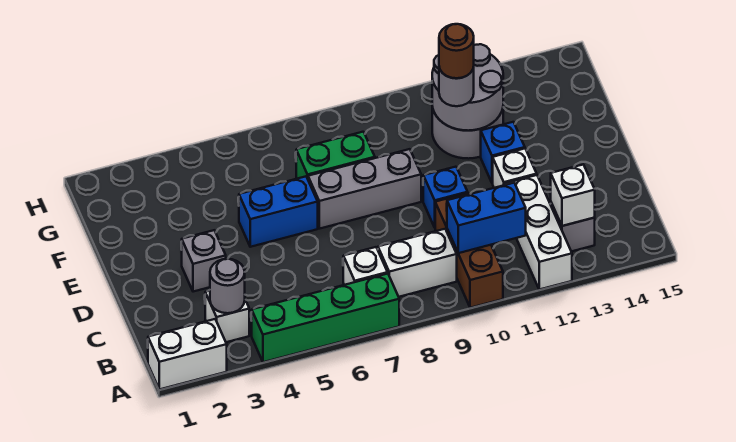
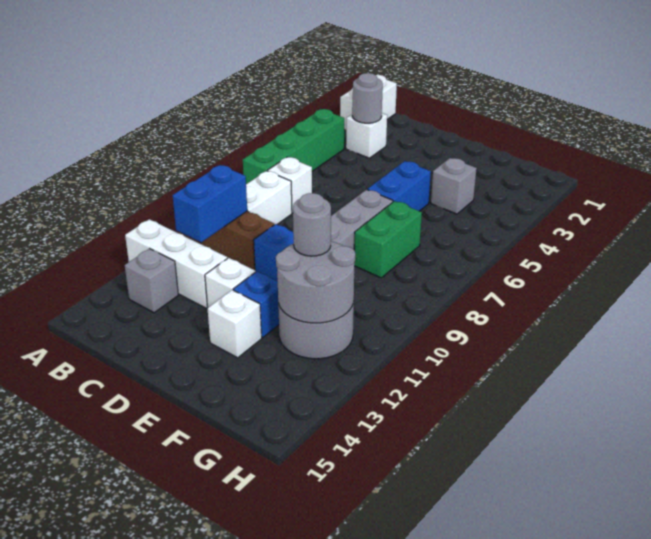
white 1x1 brick [551,165,595,226] -> white 1x1 brick moved to [207,290,262,358]
grey 1x1 brick [181,230,226,292] -> grey 1x1 brick moved to [431,158,477,214]
brown 1x1 round brick [439,24,474,78] -> none

